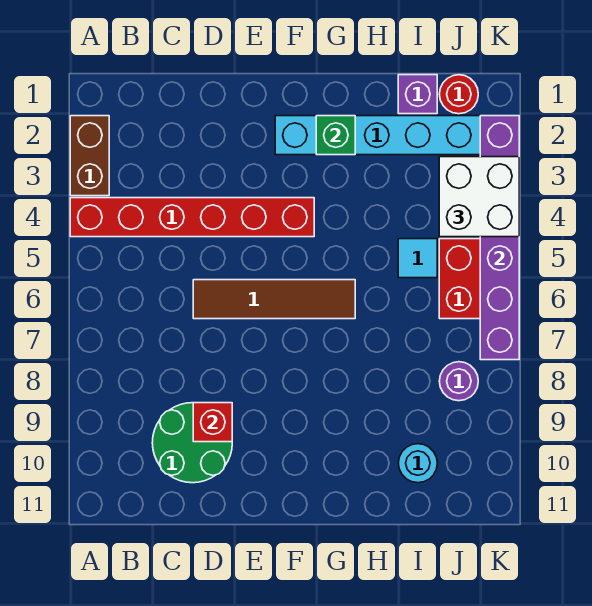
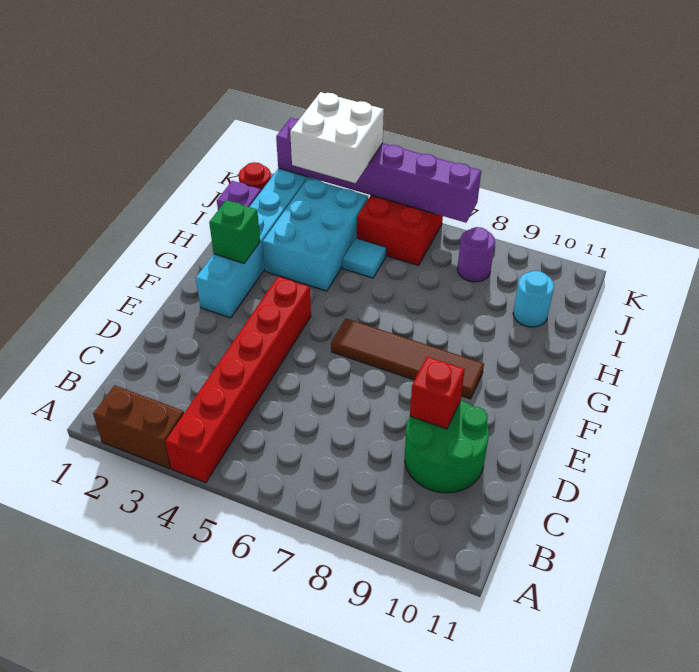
brown 1x4 tile [193,280,355,319] -> brown 1x4 tile turned to [331,318,484,399]
none -> cyan 2x3 brick [263,178,368,291]

